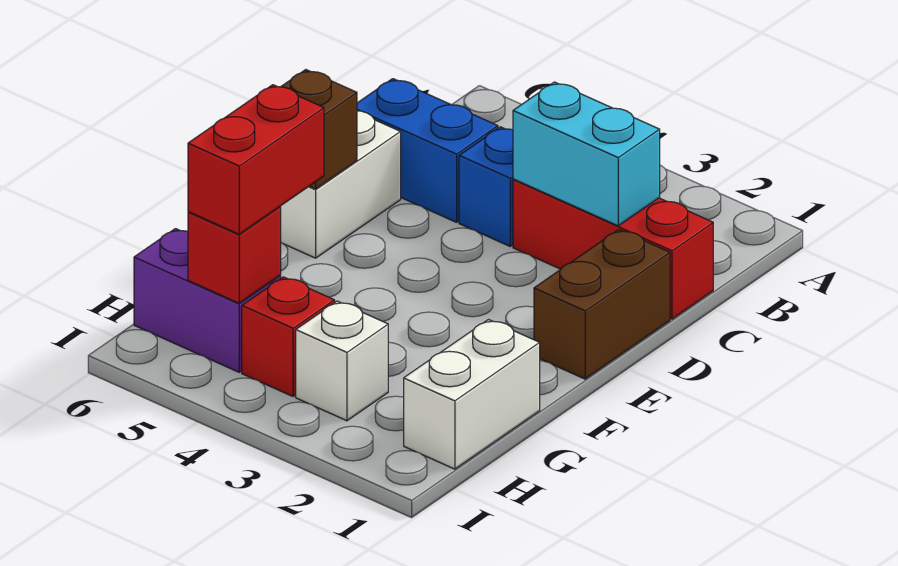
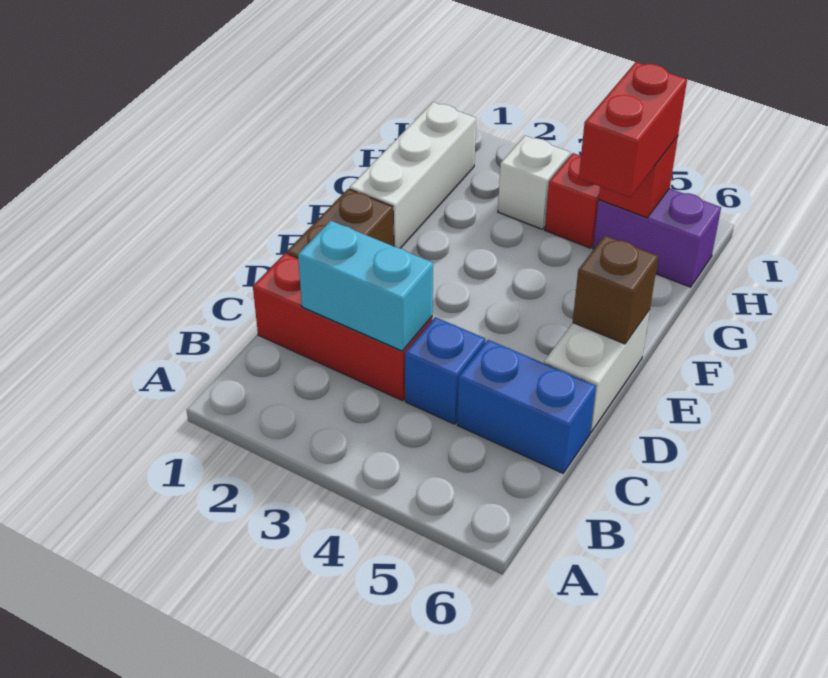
white 1x2 brick [404,320,540,469] -> white 1x3 brick [350,102,476,248]

